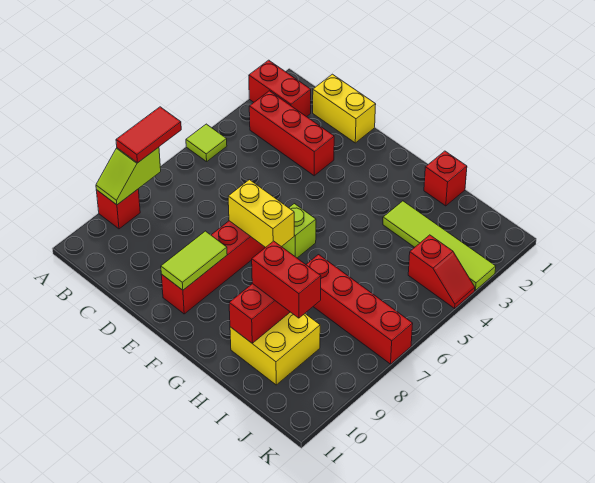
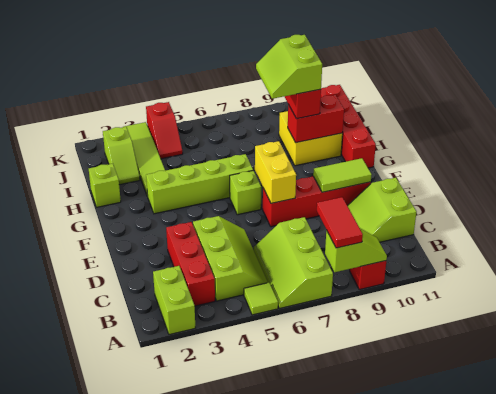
red 1x2 brick [249,60,311,117] -> lime 1x2 brick [153,266,195,335]
none -> lime 2x3 slope [254,217,333,308]
red 1x2 tile [116,107,181,163] -> red 1x2 tile turned to [317,197,363,248]
none -> lime 2x3 slope [193,216,268,301]
yellow 1x2 brick [313,74,376,143] -> none
none -> lime 2x2 slope [348,178,416,242]
none -> lime 1x4 brick [146,154,253,214]
red 1x1 brick [424,151,467,206] -> lime 1x1 brick [89,164,121,207]
red 1x4 brick [306,255,413,364] -> red 1x4 brick moved to [321,85,376,168]
none -> lime 2x2 slope [256,35,322,99]
none -> lime 1x2 slope [103,127,140,185]
red 1x2 slope [408,235,475,308] -> red 1x2 slope turned to [146,102,183,159]

